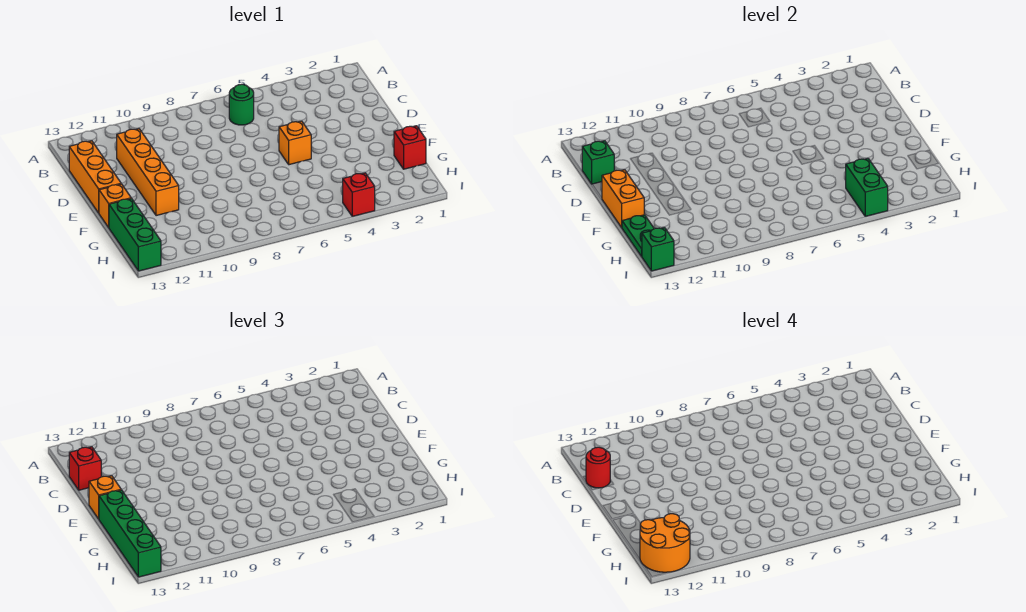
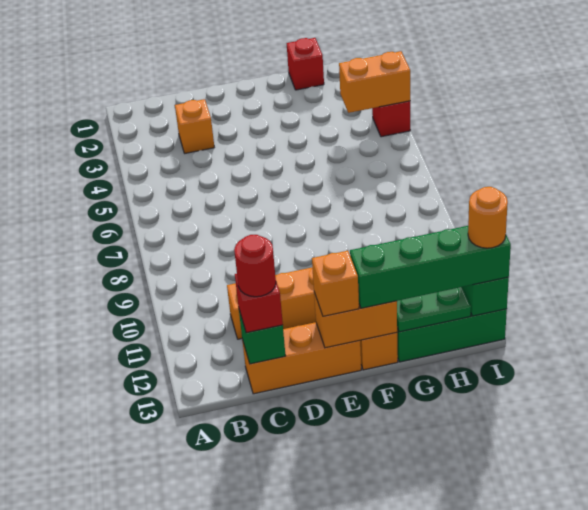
green 1x1 round brick [229,84,254,125] -> none
orange 1x1 brick [279,121,311,165] -> orange 1x1 brick moved to [175,99,214,153]
green 1x2 brick [846,158,888,216] -> orange 1x2 brick [339,51,410,113]
orange 2x2 round brick [640,514,690,572] -> orange 1x1 round brick [468,187,508,248]

